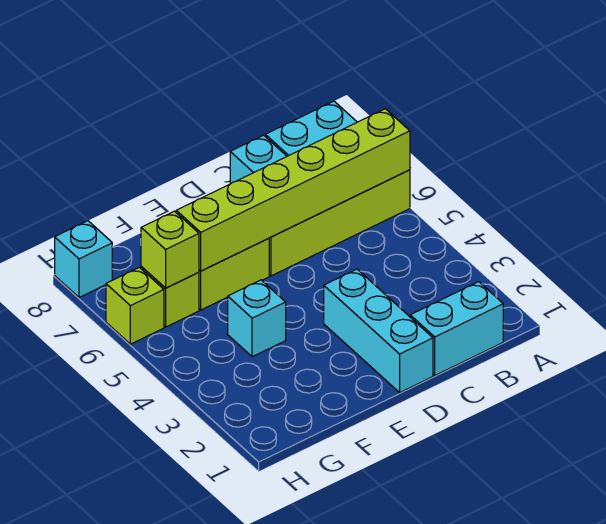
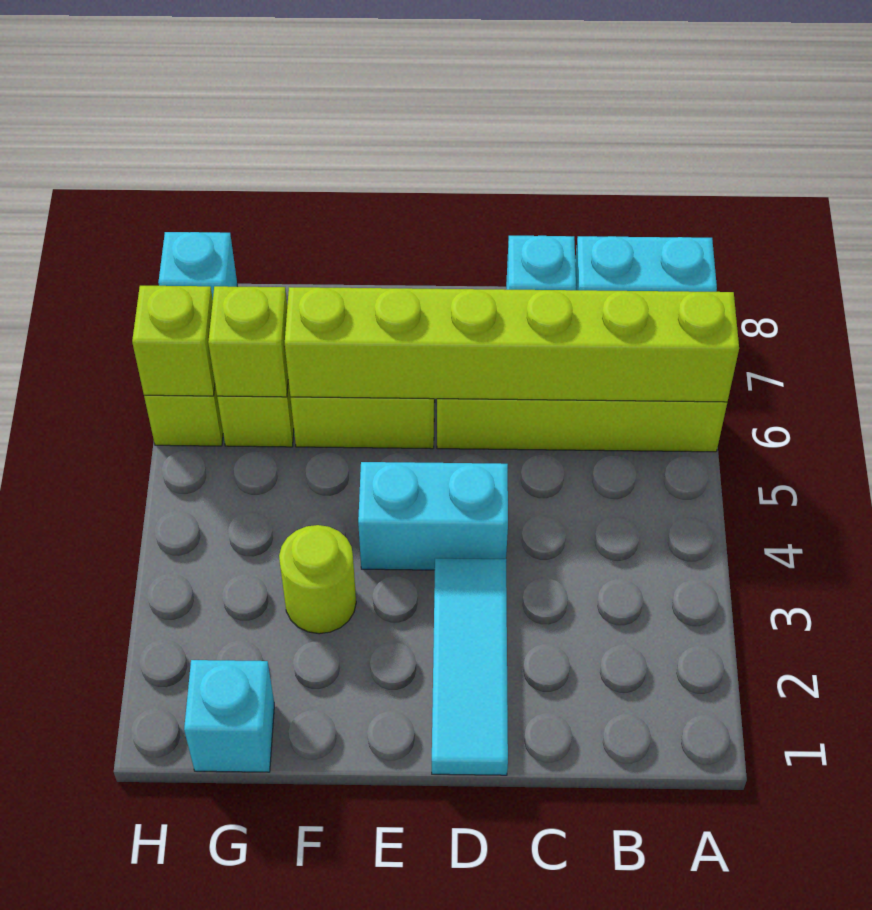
cyan 1x2 brick [410,282,503,375] -> cyan 1x2 brick moved to [358,462,508,570]
cyan 1x3 brick [324,269,433,392] -> cyan 1x3 tile [432,558,508,775]
none -> lime 1x1 round brick [279,525,356,634]
cyan 1x1 brick [228,280,286,357] -> cyan 1x1 brick moved to [184,660,274,772]
none -> lime 1x1 brick [132,286,215,396]

